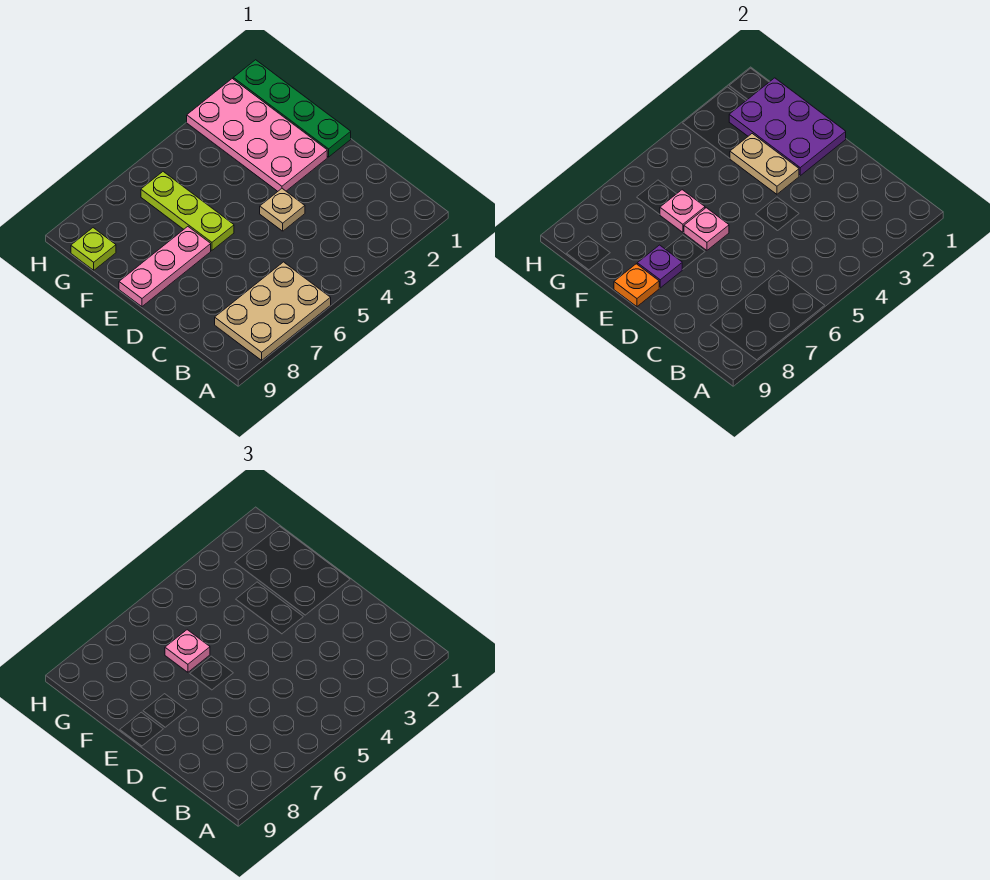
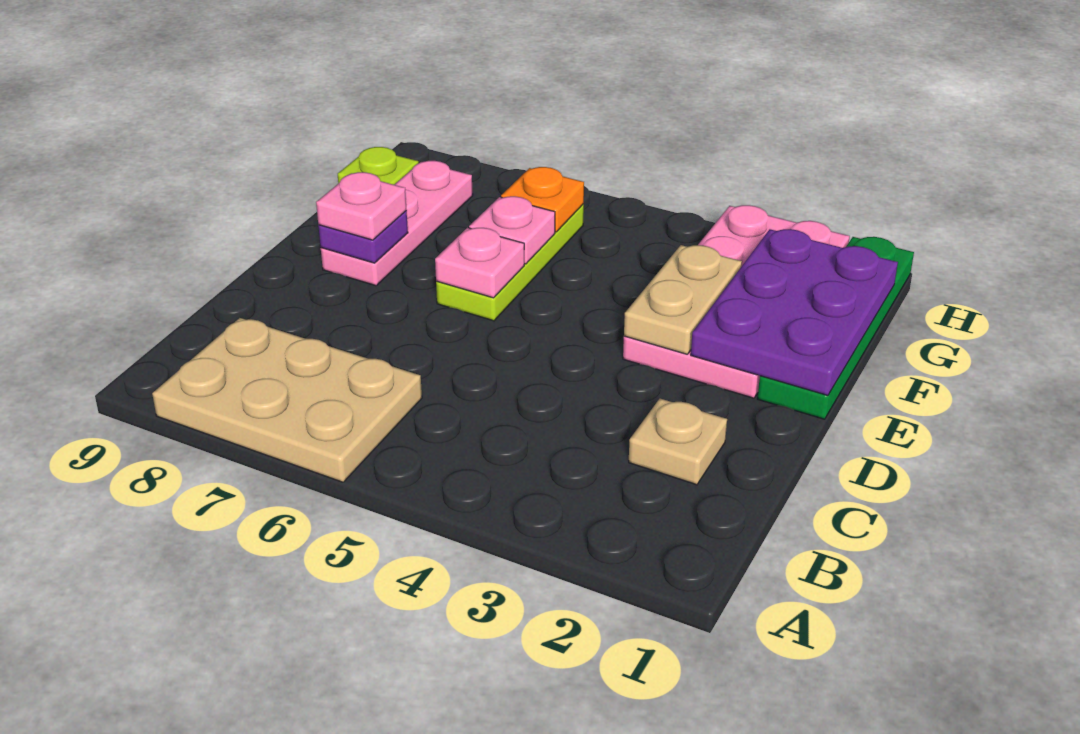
tan 1x1 plate [260,189,305,231] -> tan 1x1 plate moved to [629,399,727,485]
pink 1x3 plate [119,227,211,307] -> pink 1x3 plate turned to [321,161,473,286]
orange 1x1 plate [614,264,659,307] -> orange 1x1 plate moved to [501,167,584,232]
pink 1x1 plate [165,630,210,672] -> pink 1x1 plate moved to [316,172,406,240]

